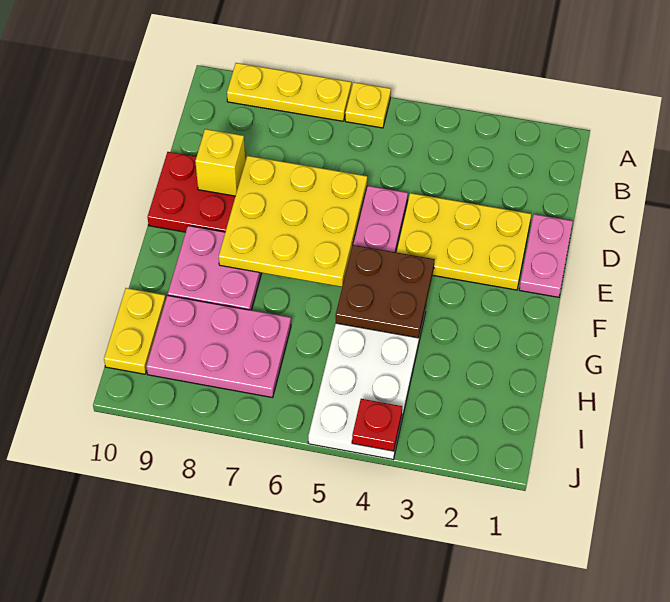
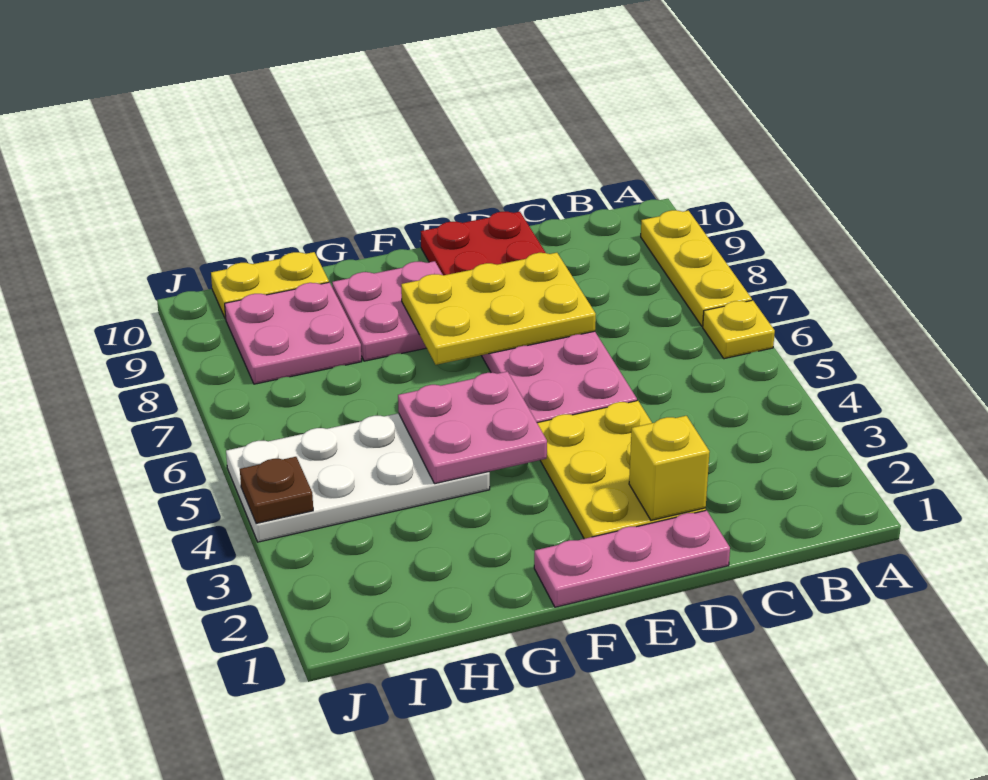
pink 1x2 plate [519,214,573,297] -> pink 1x3 plate [534,510,730,607]
yellow 3x3 plate [219,156,367,287] -> yellow 2x3 plate [401,253,596,365]
yellow 1x1 brick [195,129,245,196] -> yellow 1x1 brick moved to [629,416,710,520]
brown 2x2 plate [336,245,435,338] -> pink 2x2 plate [398,371,547,484]
pink 2x3 plate [146,295,291,398] -> pink 2x2 plate [225,282,362,384]
red 1x1 plate [352,399,402,451] -> brown 1x1 plate [240,457,313,524]

